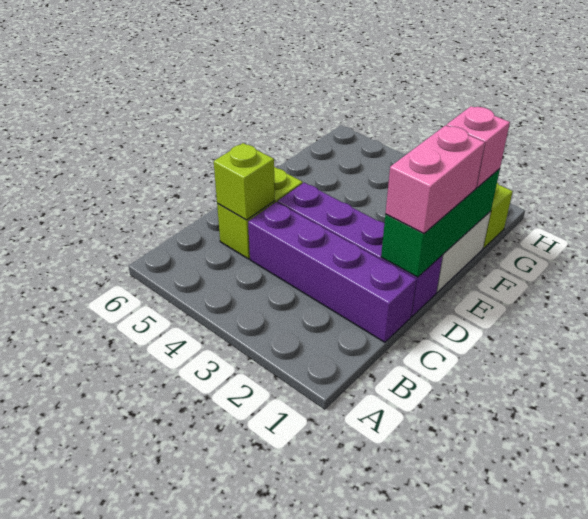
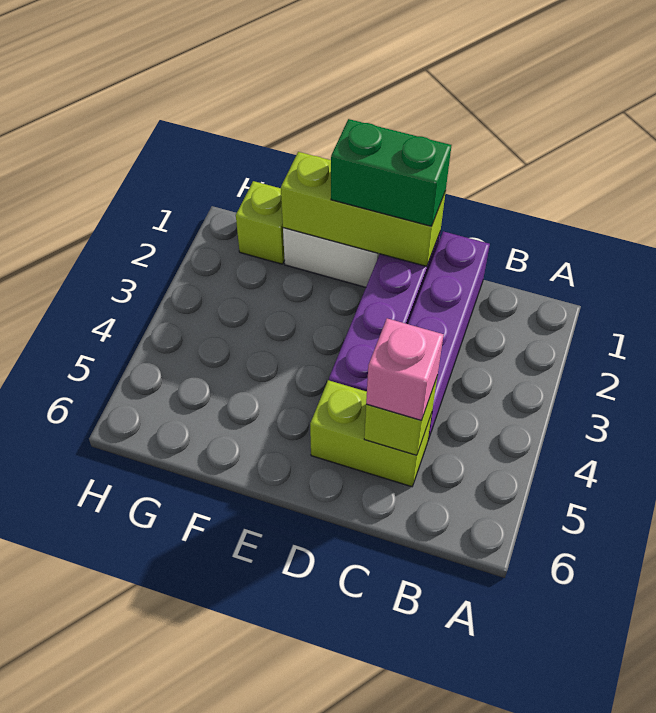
green 1x3 brick [381,169,500,277] -> lime 1x3 brick [281,152,446,267]
pink 1x2 brick [385,125,485,234] -> green 1x2 brick [331,119,451,226]
pink 1x1 brick [446,106,510,188] -> pink 1x1 brick moved to [366,318,444,420]

